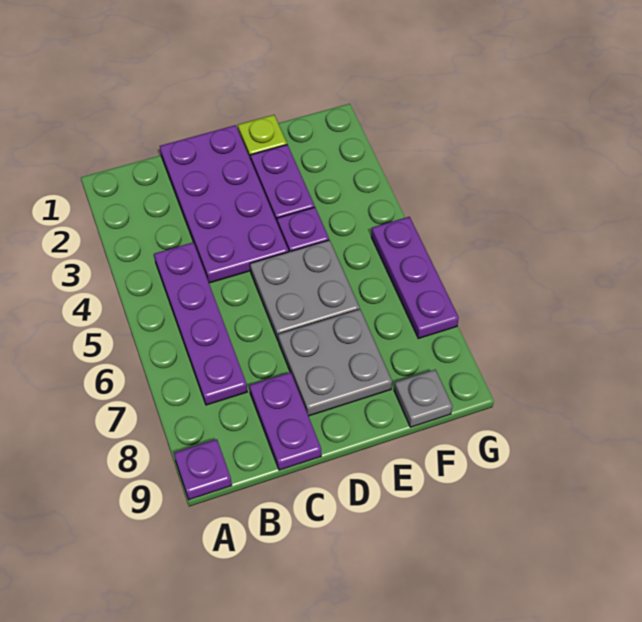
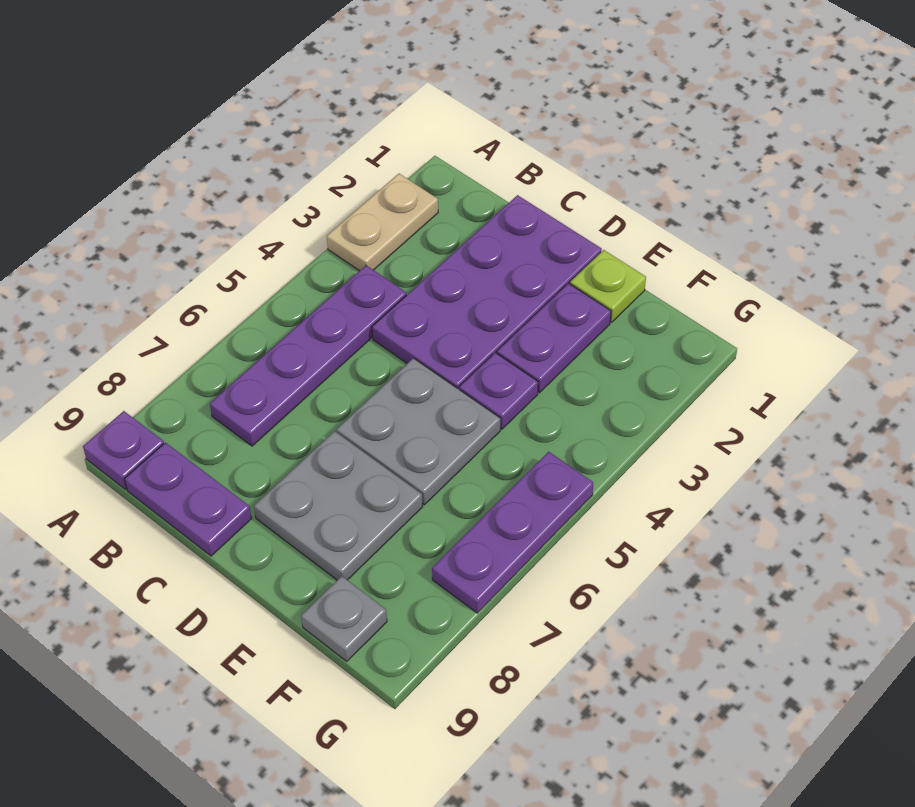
none -> tan 1x2 plate [327,174,438,271]
purple 1x2 plate [250,372,321,470] -> purple 1x2 plate turned to [125,443,252,556]

